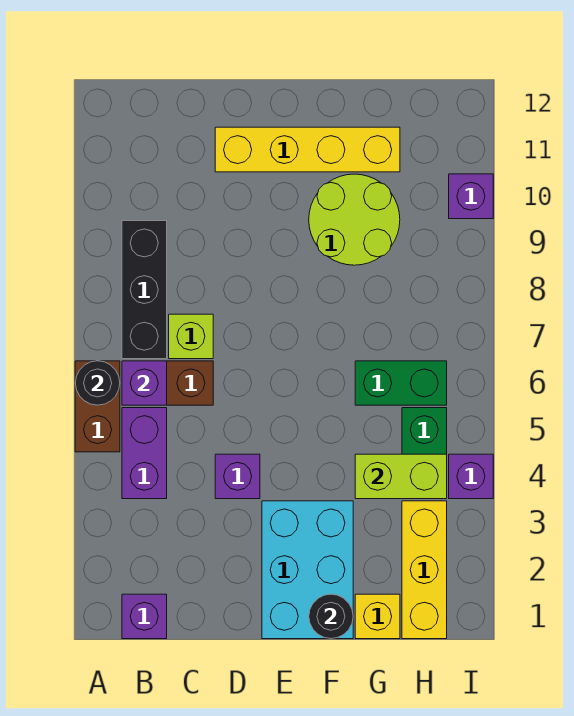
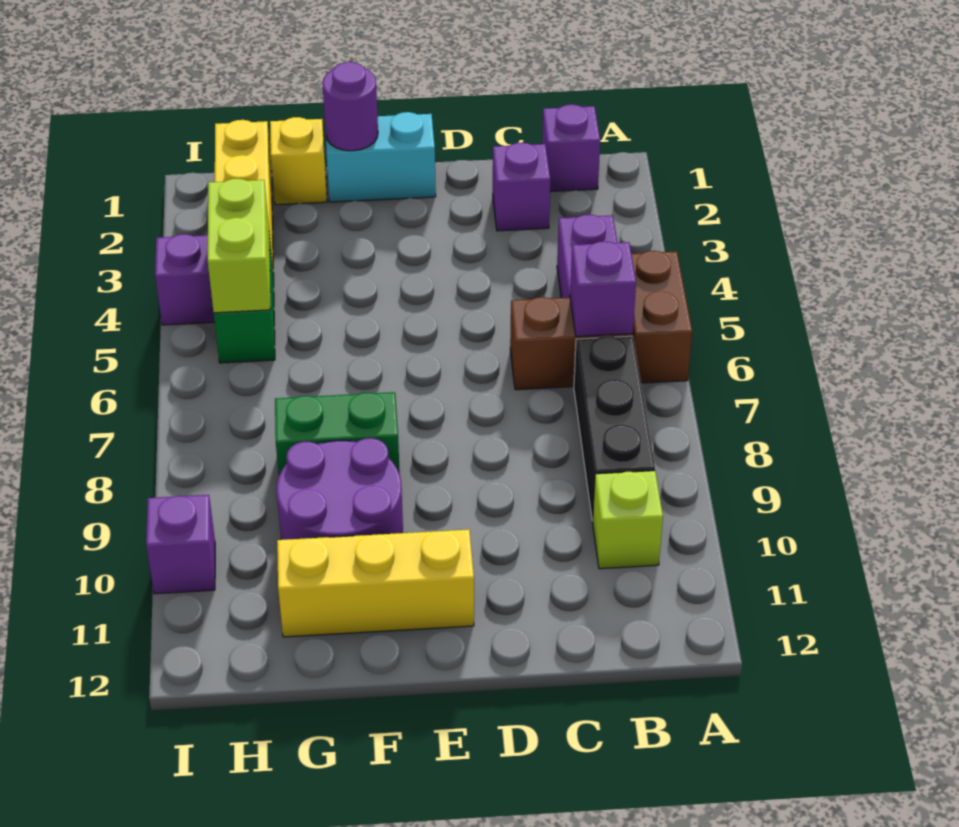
black 1x1 round brick [75,361,120,405] -> none
lime 1x1 brick [169,314,213,359] -> lime 1x1 brick moved to [592,471,663,569]
purple 1x1 brick [215,454,260,499] -> purple 1x1 brick moved to [493,143,550,231]
yellow 1x4 brick [215,127,400,172] -> yellow 1x3 brick [277,529,474,637]
cyan 2x3 brick [262,501,353,639] -> cyan 1x2 brick [326,112,436,202]
black 1x1 round brick [309,594,353,639] -> purple 1x1 round brick [322,62,378,151]
lime 2x2 round brick [309,174,400,265] -> purple 2x2 round brick [276,438,403,540]
lime 1x2 brick [355,454,447,499] -> lime 1x2 brick turned to [208,179,270,313]
green 1x2 brick [355,361,447,405] -> green 1x2 brick moved to [275,392,400,475]

